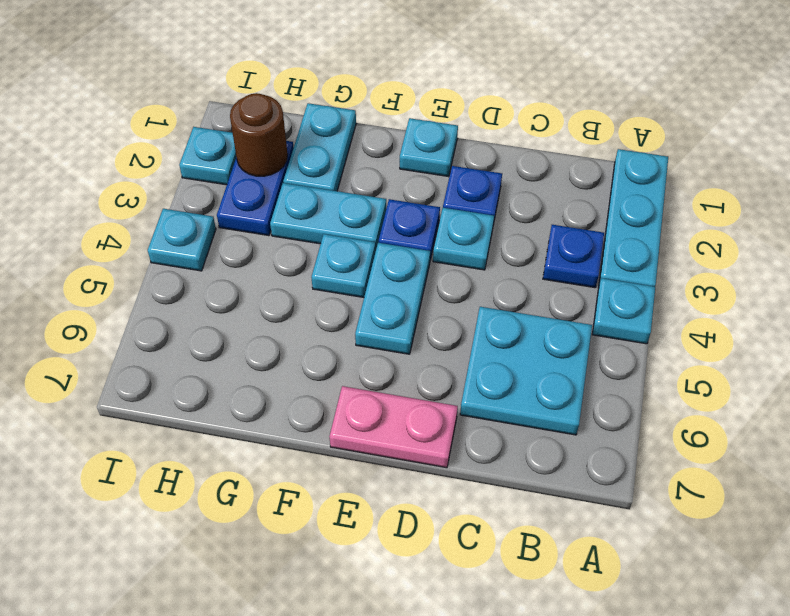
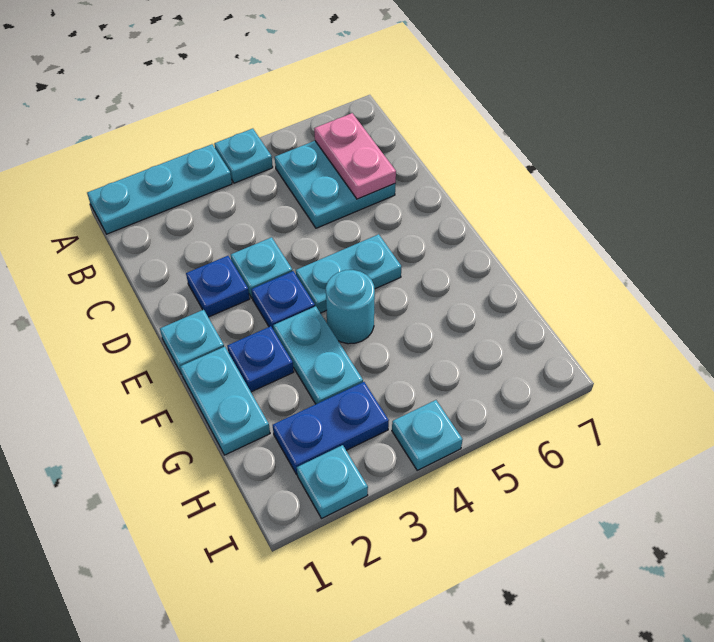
blue 1x1 plate [543,225,604,288] -> blue 1x1 plate moved to [227,326,294,392]
pink 1x2 plate [329,386,458,468] -> pink 1x2 plate moved to [314,113,396,199]
cyan 1x1 plate [311,234,376,297] -> cyan 1x1 round brick [326,270,375,344]
cyan 1x2 plate [283,103,356,191] -> cyan 1x2 plate turned to [180,347,270,455]
brown 1x1 round brick [230,93,288,176] -> none

